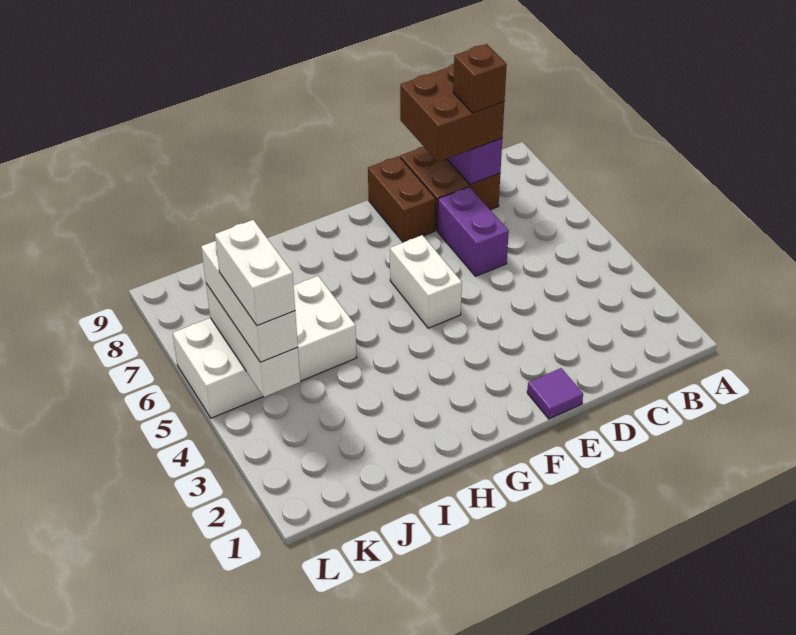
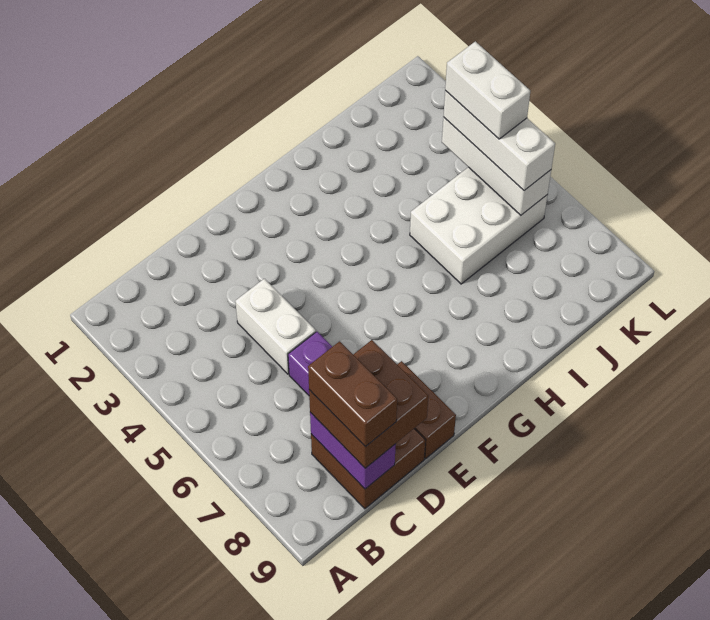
brown 1x1 brick [453,44,507,113] -> brown 1x2 brick [308,341,397,447]
purple 1x1 tile [527,368,583,419] -> none
white 1x2 brick [390,235,462,328] -> white 1x2 brick moved to [235,279,316,374]
white 2x4 brick [173,276,356,418] -> white 2x3 brick [410,167,547,284]

